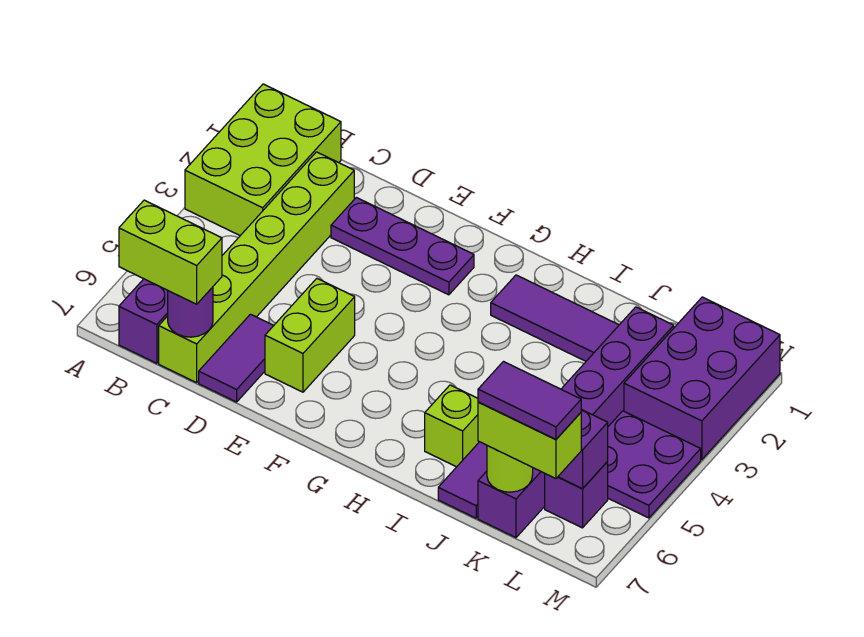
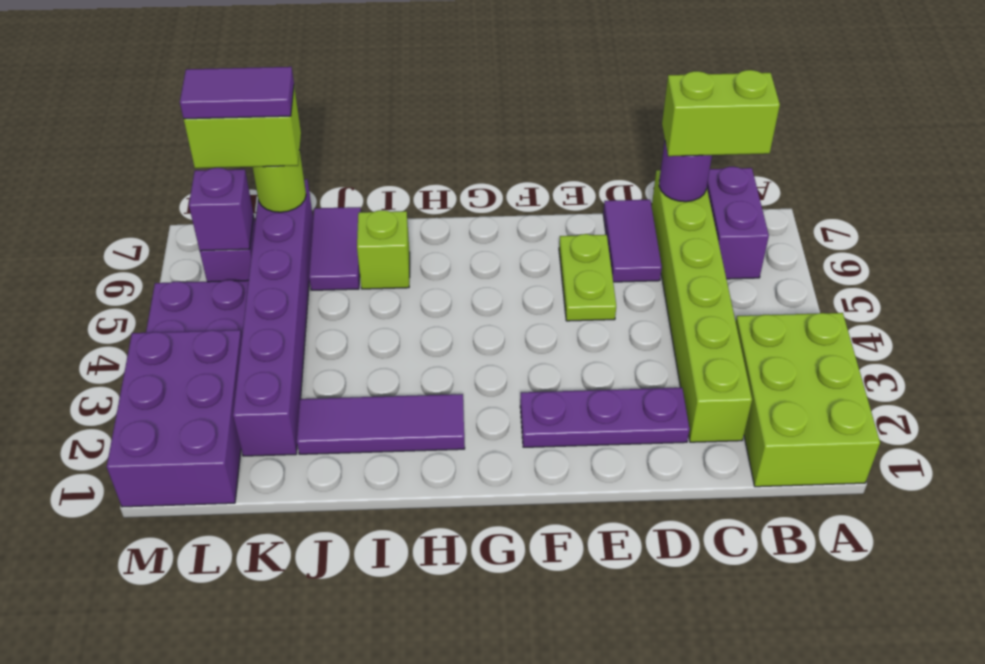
lime 1x2 brick [265,279,355,392] -> lime 1x2 plate [559,234,616,321]

